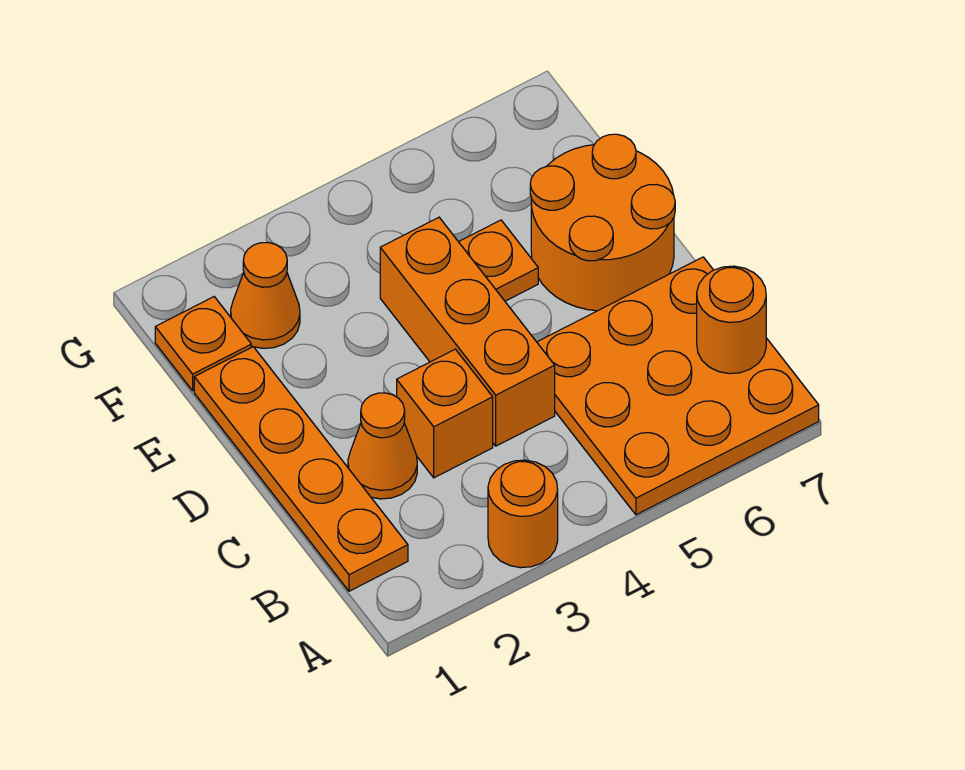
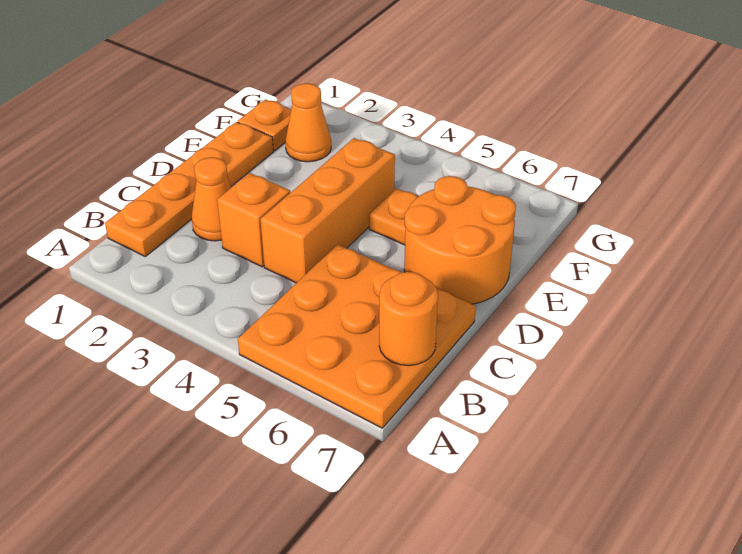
orange 1x1 round brick [488,460,558,568] -> none

